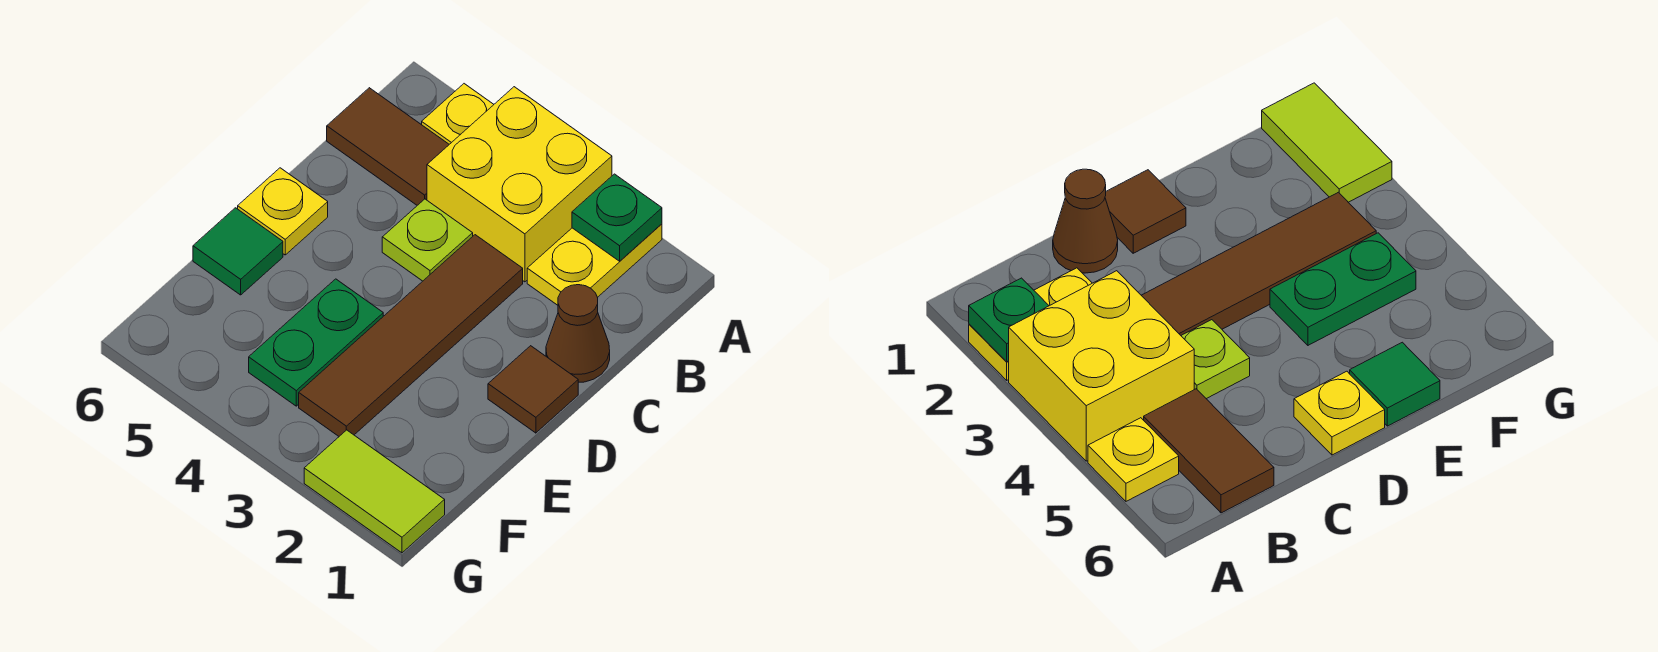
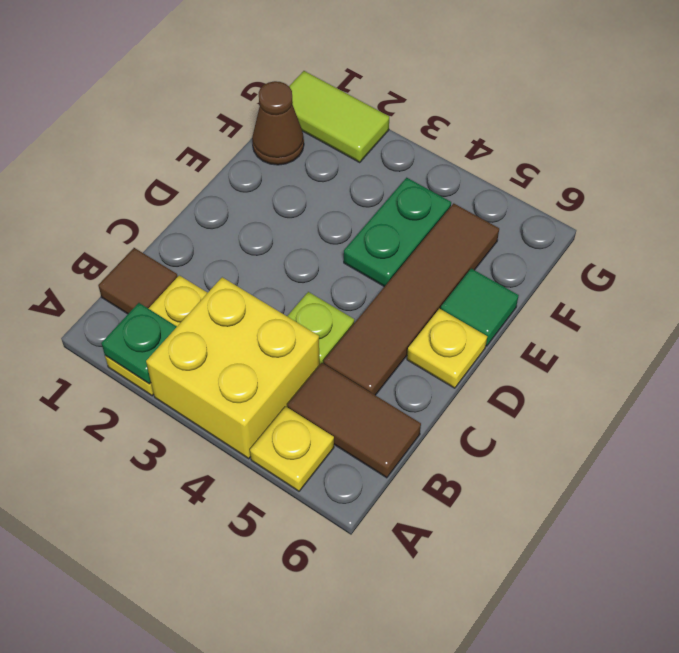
brown 1x1 cone [546,285,610,382] -> brown 1x1 cone moved to [252,81,304,165]
brown 1x4 tile [299,235,523,436] -> brown 1x4 tile moved to [324,203,499,395]
brown 1x1 tile [488,346,578,433] -> brown 1x1 tile moved to [98,248,177,314]

